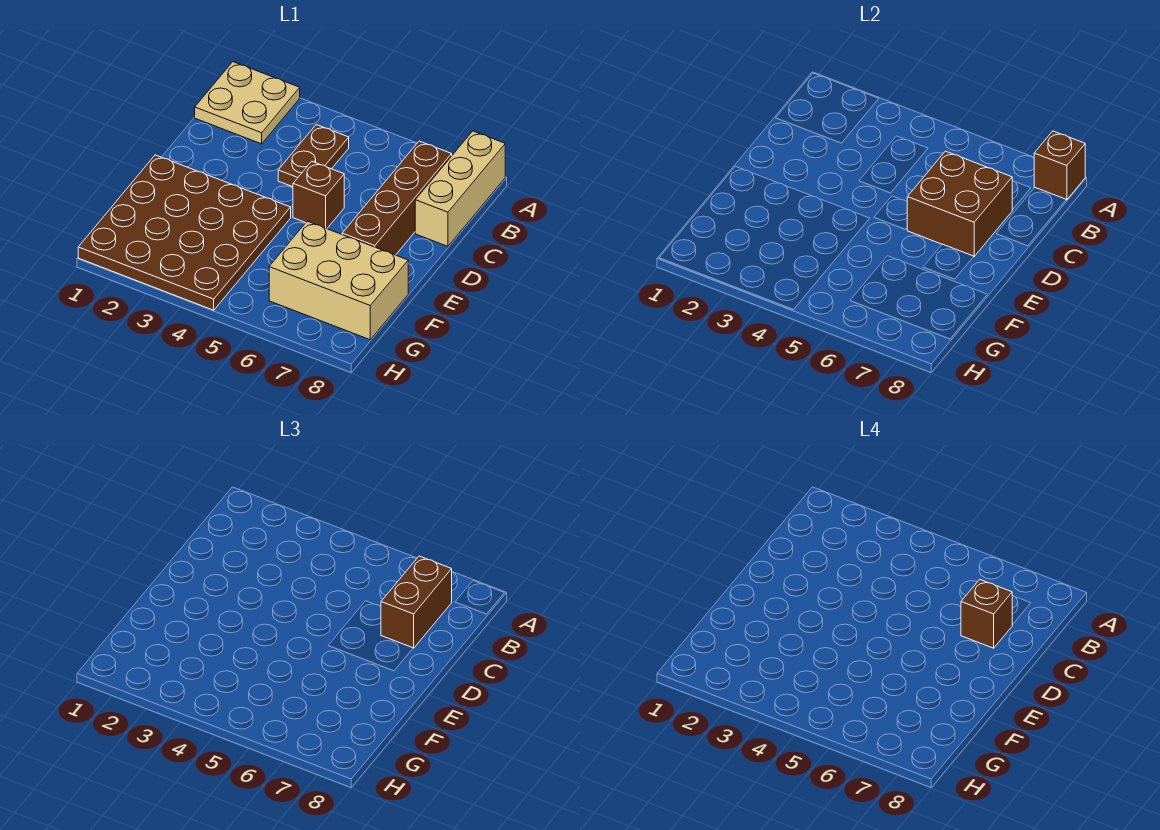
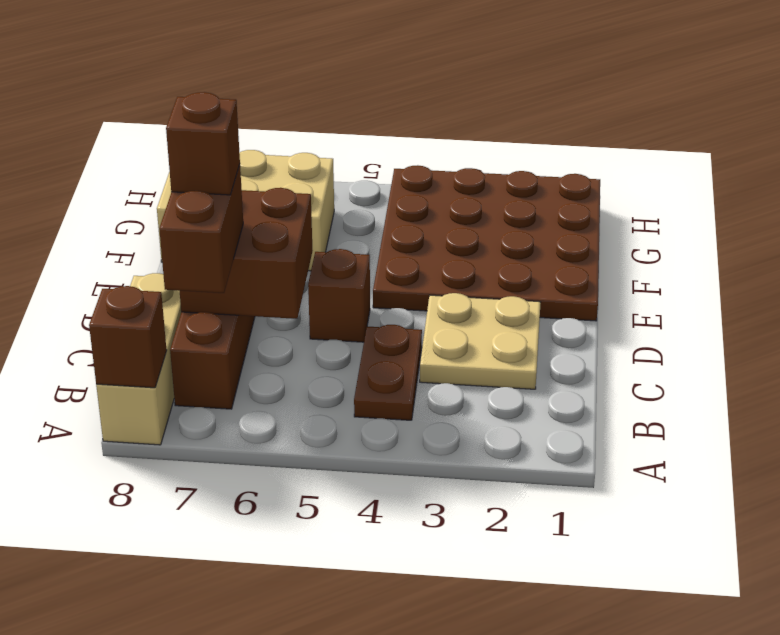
tan 2x2 plate [195,62,300,144] -> tan 2x2 plate moved to [420,293,541,389]

